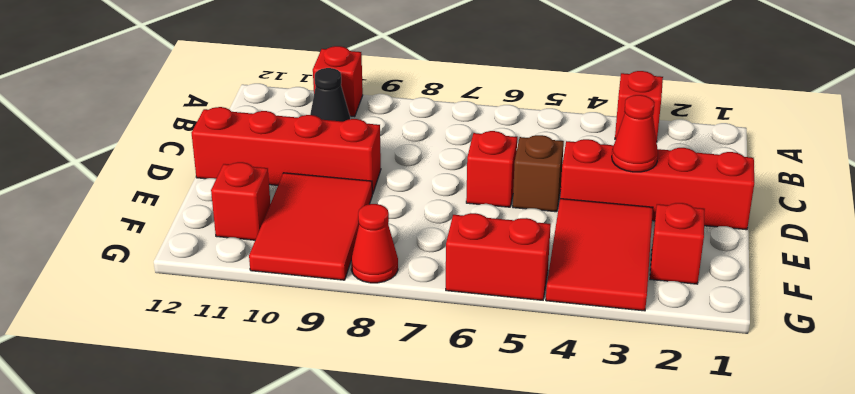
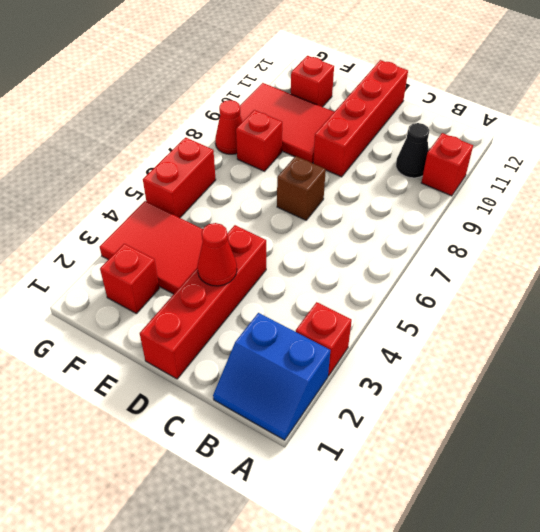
none -> blue 2x2 slope [213,313,331,440]
brown 1x1 brick [513,135,564,212] -> brown 1x1 brick moved to [277,156,326,220]
red 1x1 brick [466,131,517,207] -> red 1x1 brick moved to [236,110,282,171]

